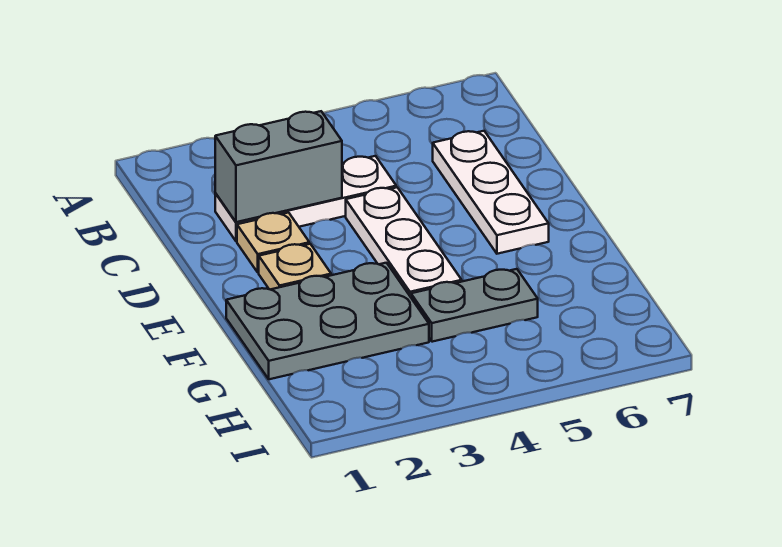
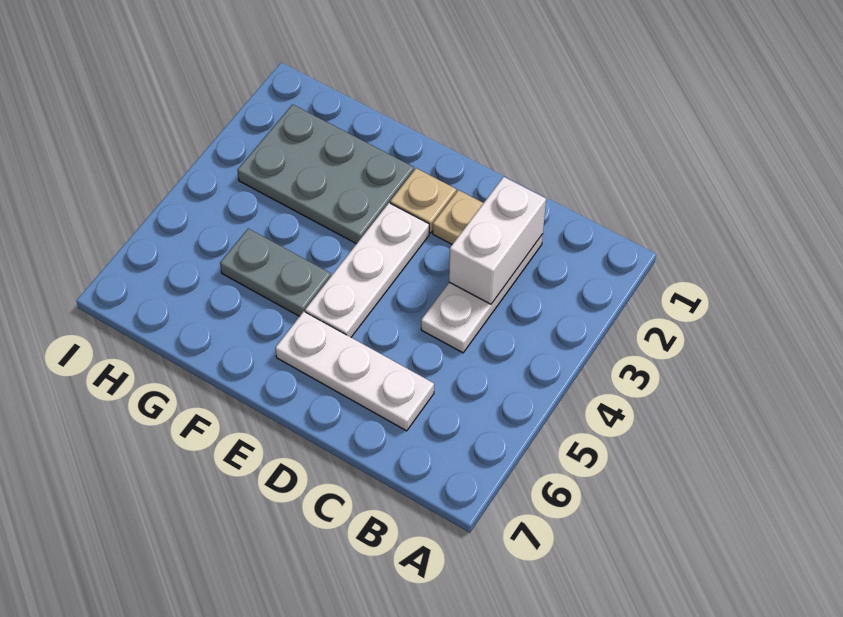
grey 1x2 brick [215,111,342,222] -> white 1x2 brick [449,177,546,304]
white 1x3 plate [346,187,462,297] -> white 1x3 plate turned to [305,203,429,337]
grey 2x3 plate [226,263,429,379] -> grey 2x3 plate turned to [237,104,414,244]
grey 1x2 plate [411,269,538,342] -> grey 1x2 plate turned to [220,229,331,316]

